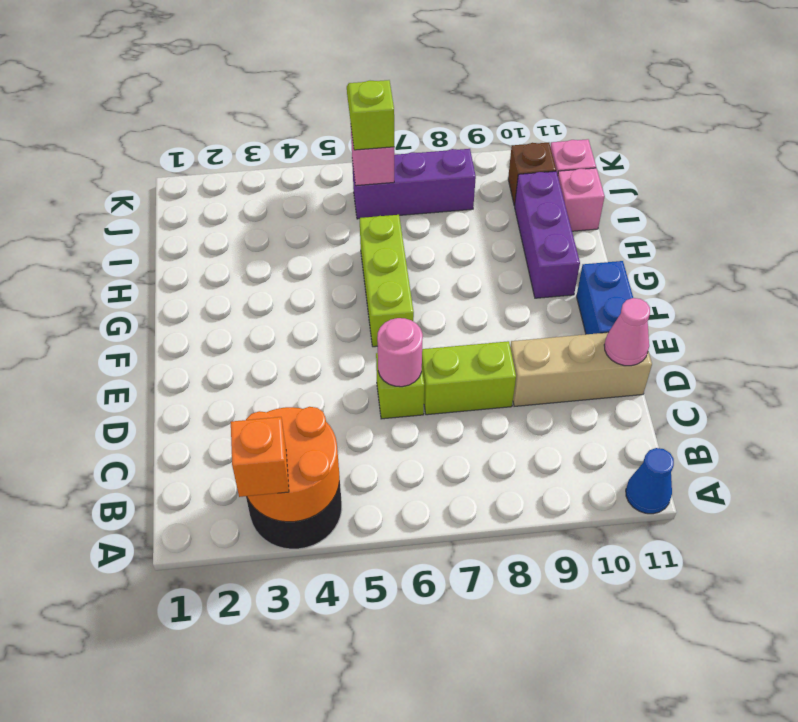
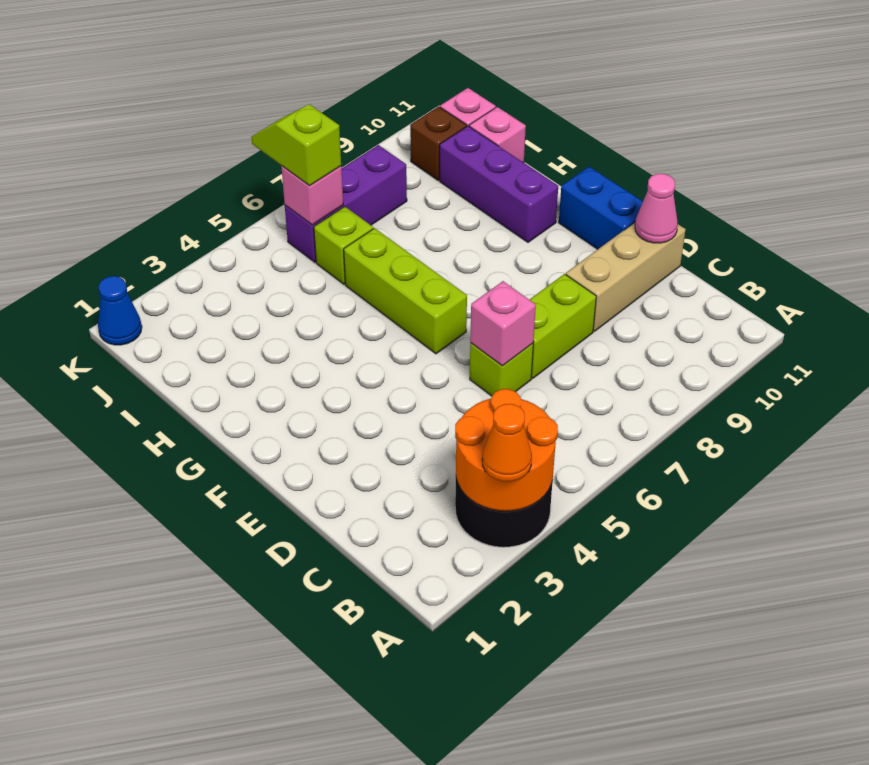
orange 1x1 brick [231,417,289,497] -> orange 1x1 cone [482,404,532,482]
blue 1x1 cone [626,448,674,514] -> blue 1x1 cone moved to [98,276,142,345]
pink 1x1 round brick [377,318,423,387] -> pink 1x1 brick [470,281,536,366]
none -> lime 1x1 brick [314,207,373,284]

